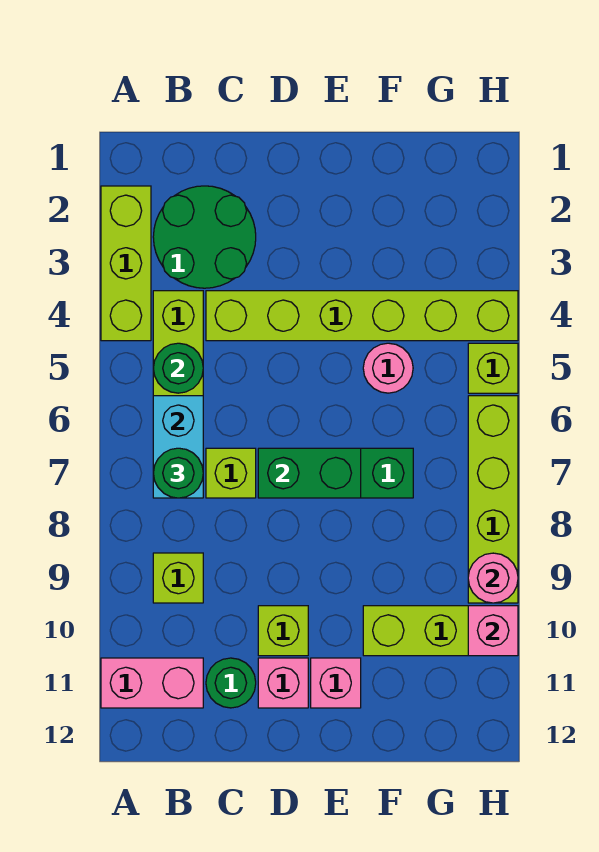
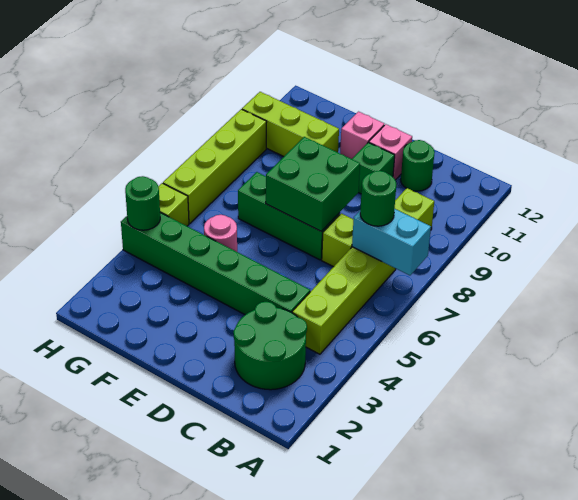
lime 1x3 brick [101,186,151,341] -> none
pink 1x2 brick [101,658,203,708] -> none
green 1x1 round brick [153,343,203,393] -> green 1x1 round brick moved to [125,176,160,230]
cyan 1x2 brick [153,396,203,498] -> cyan 1x2 brick turned to [352,209,431,275]
lime 1x6 brick [206,291,518,341] -> green 1x6 brick [121,213,310,315]
green 1x2 brick [258,448,361,498] -> green 2x2 brick [266,137,360,231]
lime 1x1 brick [258,606,308,656] -> green 1x1 brick [352,142,395,194]
pink 1x1 round brick [468,553,518,603] -> none
pink 1x1 brick [468,606,518,656] -> none

